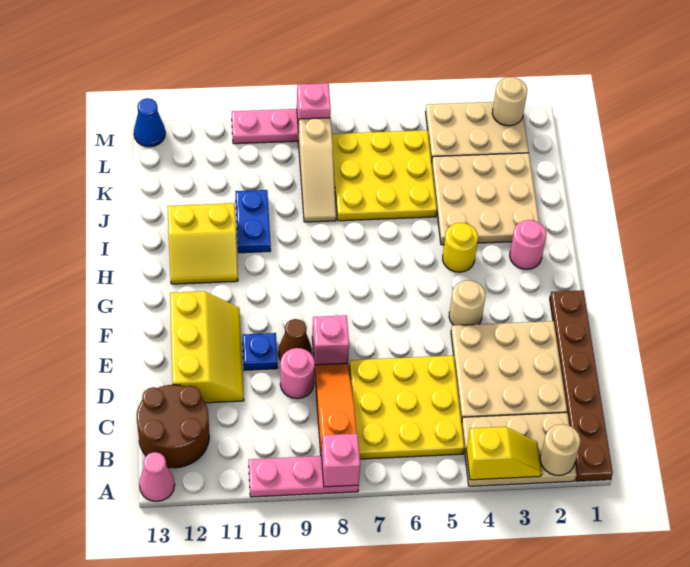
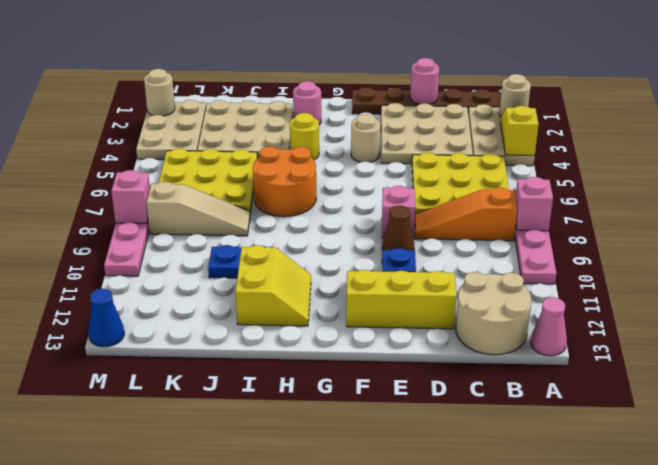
brown 2x2 round brick [137,385,209,468] -> tan 2x2 round brick [456,272,531,355]
pink 1x1 round brick [280,348,315,399] -> pink 1x1 round brick moved to [410,58,439,104]
none -> orange 2x2 round brick [253,146,316,217]

